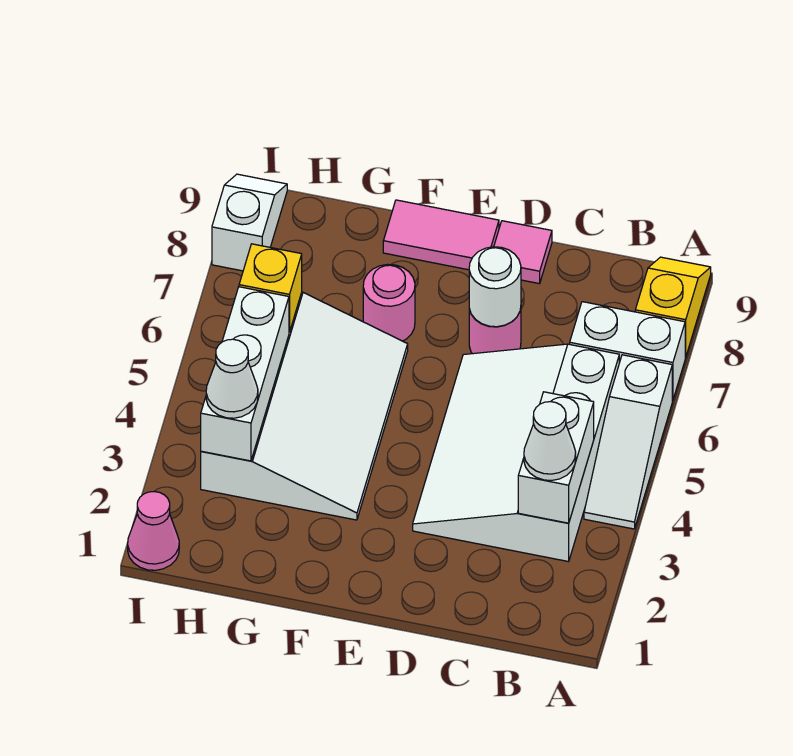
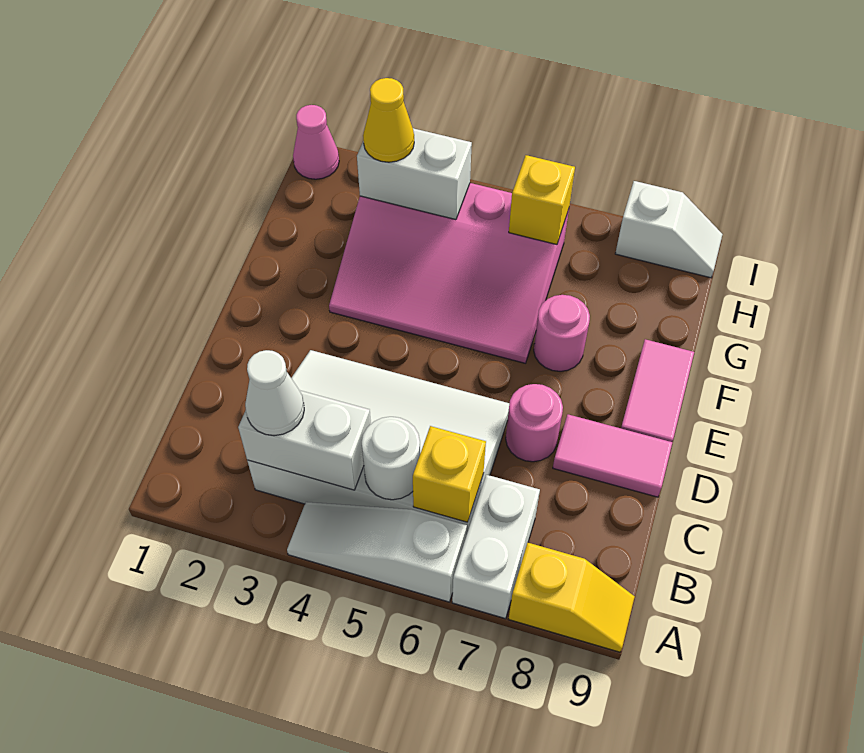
none -> yellow 1x1 brick [413,426,486,522]
white 1x1 round brick [469,247,521,327] -> white 1x1 round brick moved to [362,417,420,500]
pink 1x1 tile [494,221,552,284] -> pink 1x2 tile [553,414,672,497]
white 3x4 slope [201,292,408,520] -> pink 3x4 slope [329,183,569,363]
white 1x3 brick [201,287,289,461] -> white 1x2 brick [357,128,472,220]
white 1x1 cone [206,339,258,418] -> yellow 1x1 cone [363,78,414,162]

